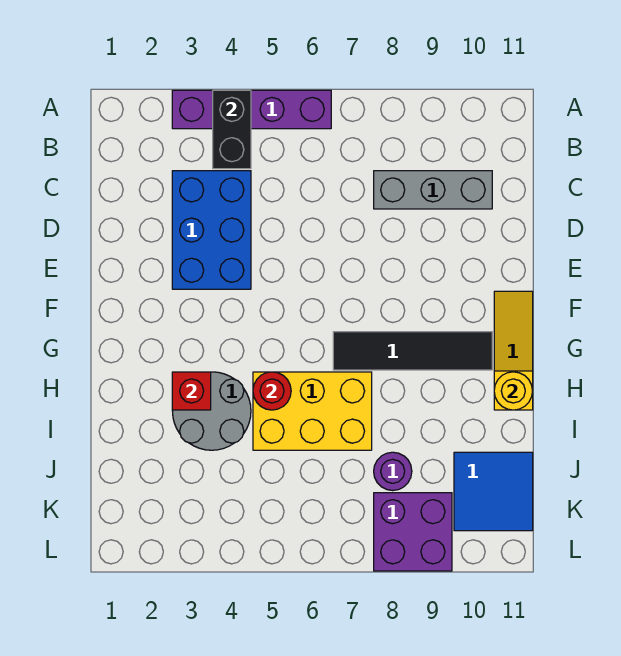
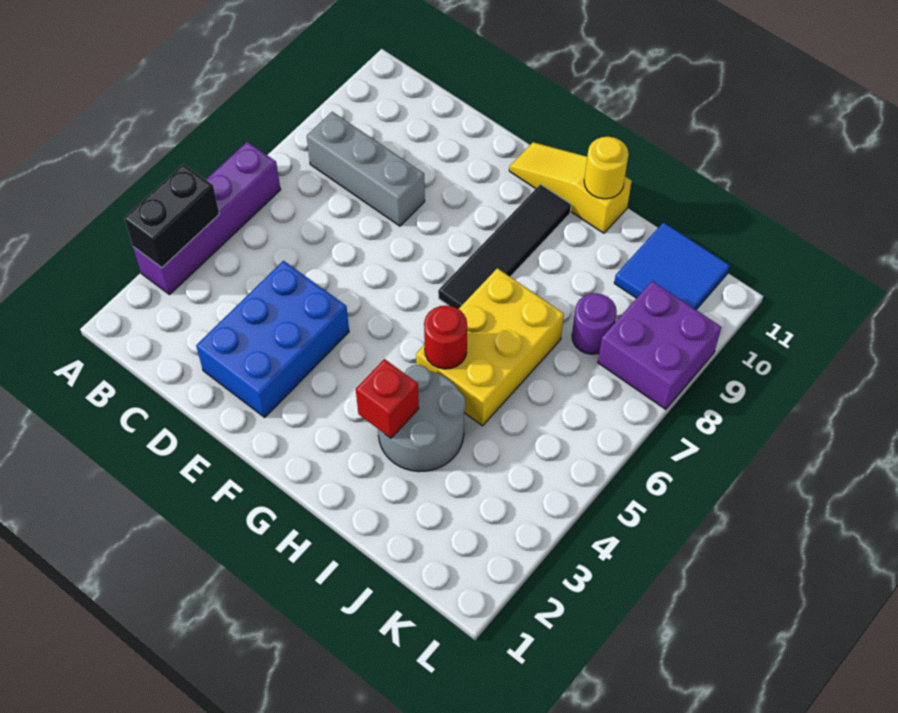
black 1x2 brick [213,90,251,169] -> black 1x2 brick turned to [124,164,219,268]
blue 2x3 brick [172,171,251,289] -> blue 2x3 brick turned to [196,261,349,417]
grey 1x3 brick [374,171,492,209] -> grey 1x3 brick turned to [307,112,425,226]

